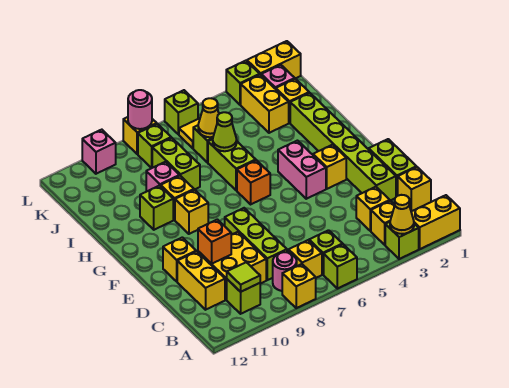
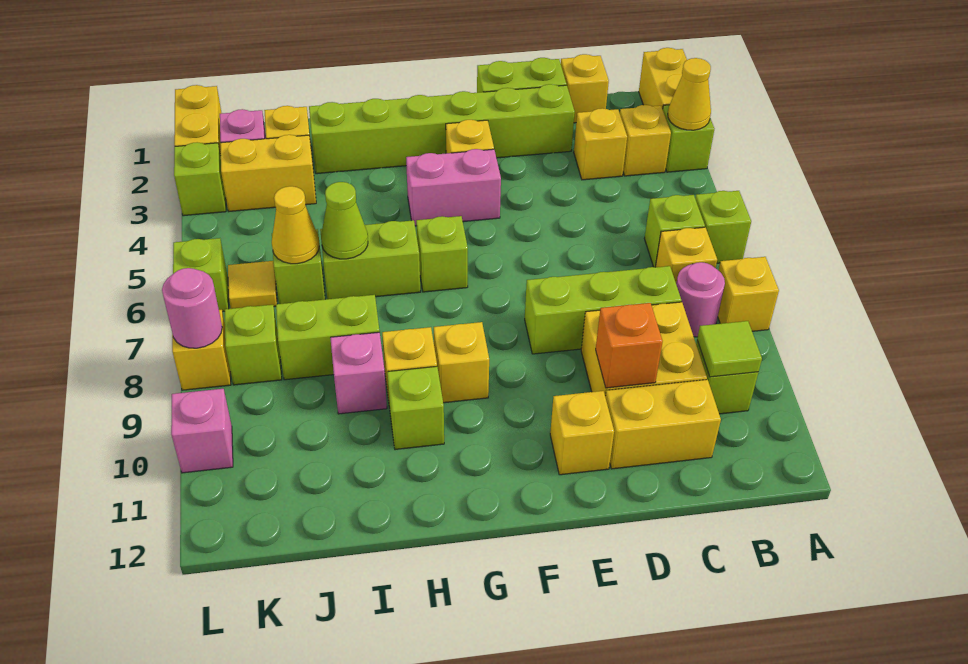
orange 1x1 brick [237,160,270,204] -> lime 1x1 brick [416,216,468,292]

